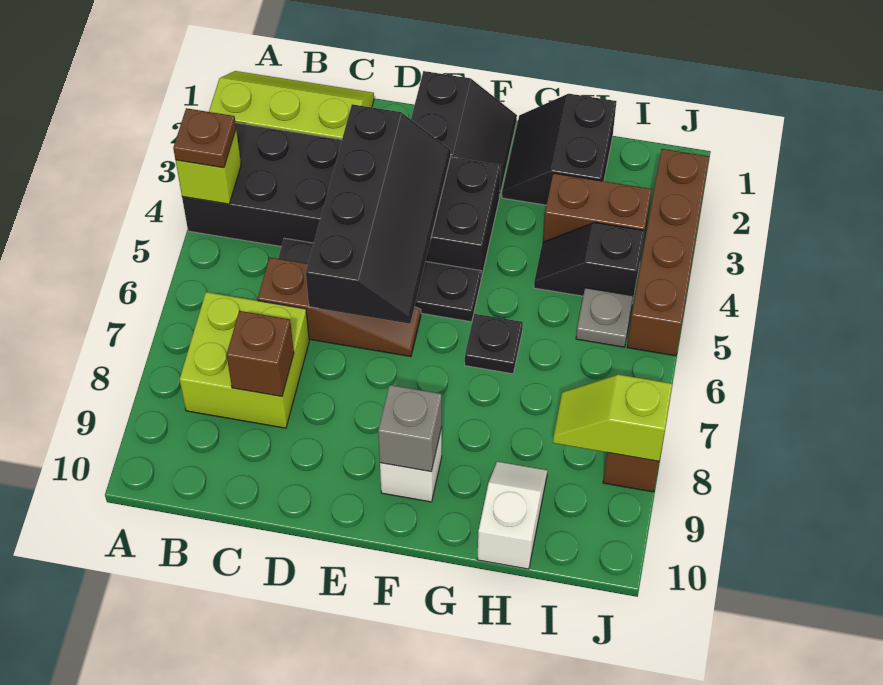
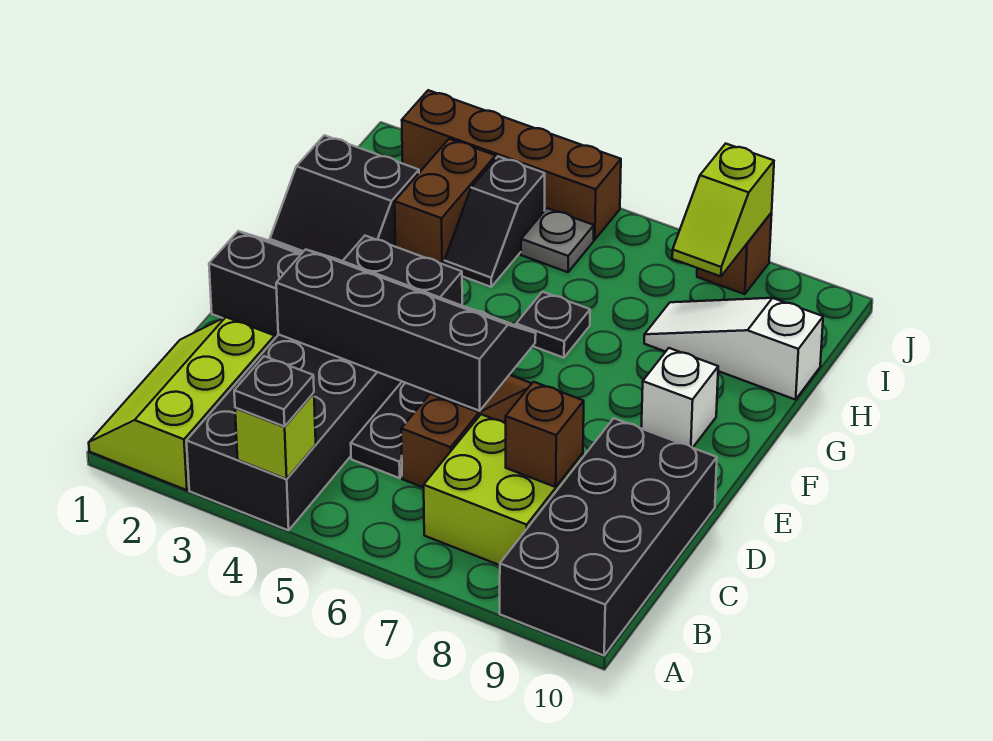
brown 1x1 plate [173,108,236,168] -> black 1x1 plate [234,356,314,427]
none -> black 2x4 brick [500,418,717,655]
grey 1x1 brick [378,385,442,472] -> none
white 1x2 slope [477,462,547,569] -> white 1x3 slope [644,298,823,400]

